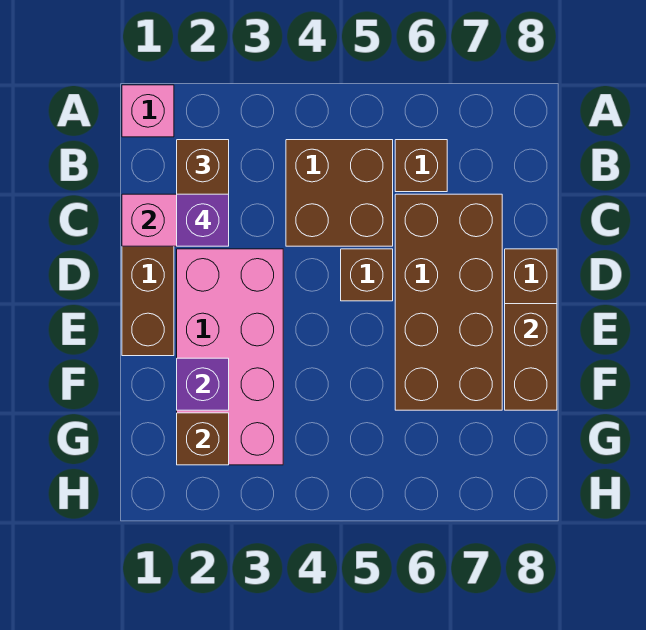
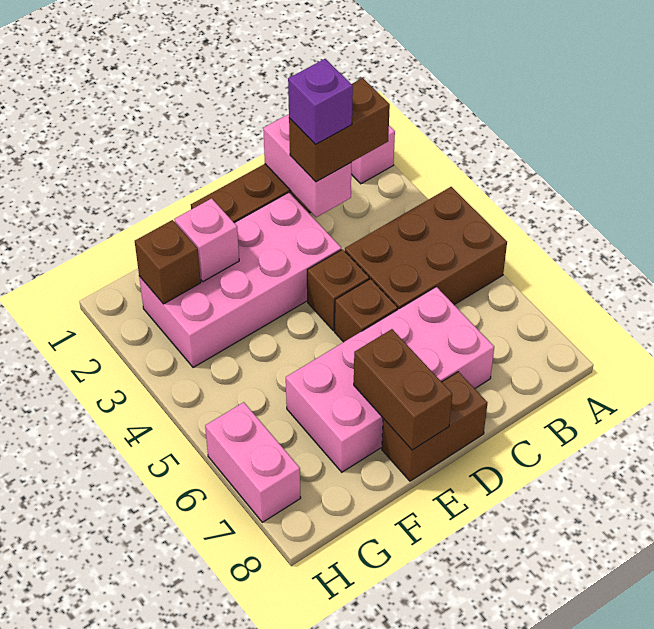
brown 2x2 brick [286,140,393,246] -> brown 2x3 brick [345,187,507,309]
brown 1x1 brick [395,140,447,192] -> brown 1x1 brick moved to [307,249,369,331]
brown 2x4 brick [395,194,502,410] -> pink 2x4 brick [286,287,494,472]
brown 1x2 brick [505,304,557,410] -> brown 1x2 brick turned to [354,329,452,450]
purple 1x1 brick [177,358,229,410] -> pink 1x1 brick [174,198,239,281]
none -> pink 1x2 brick [205,402,301,522]

